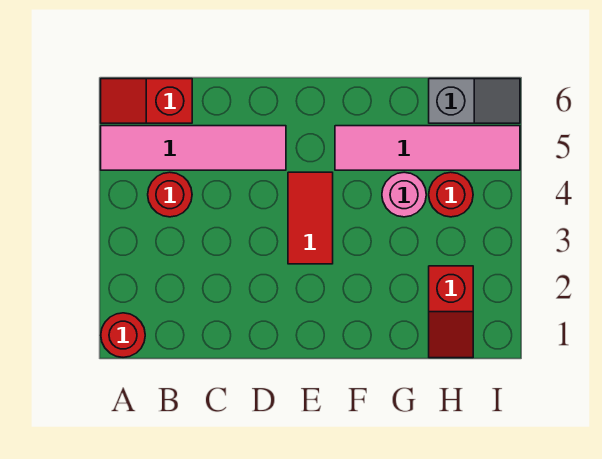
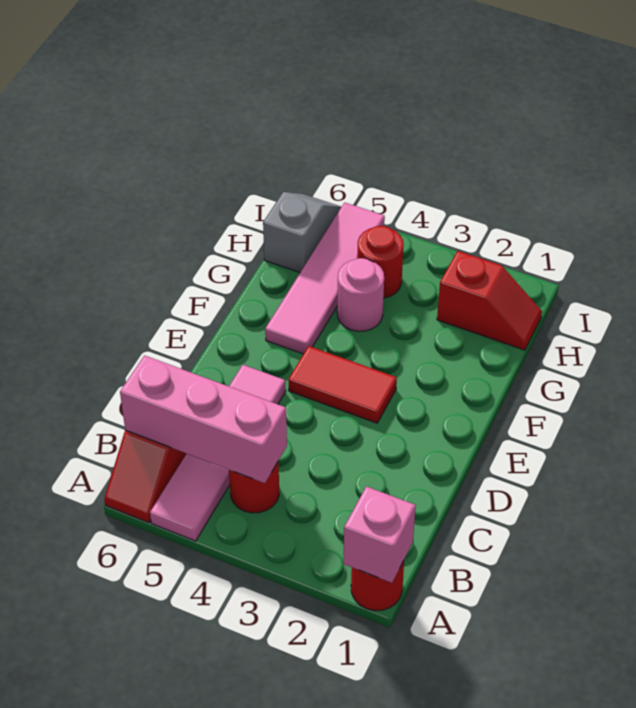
none -> pink 1x1 brick [343,486,416,583]
none -> pink 1x3 brick [120,356,287,483]

